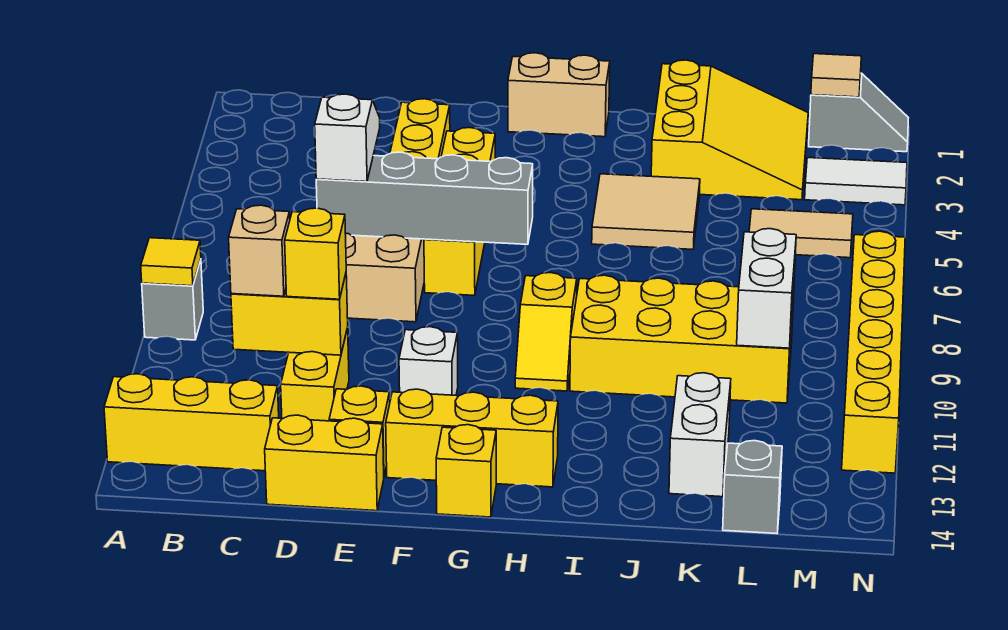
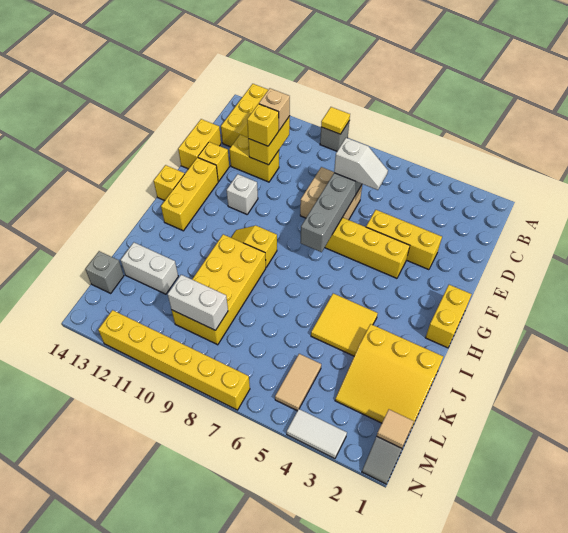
tan 1x2 brick [508,53,610,137] -> yellow 1x2 brick [425,285,472,348]
tan 2x2 tile [592,174,700,249] -> yellow 2x2 tile [311,293,378,356]
white 1x2 tile [805,158,907,205] -> white 1x2 tile turned to [287,409,347,459]

